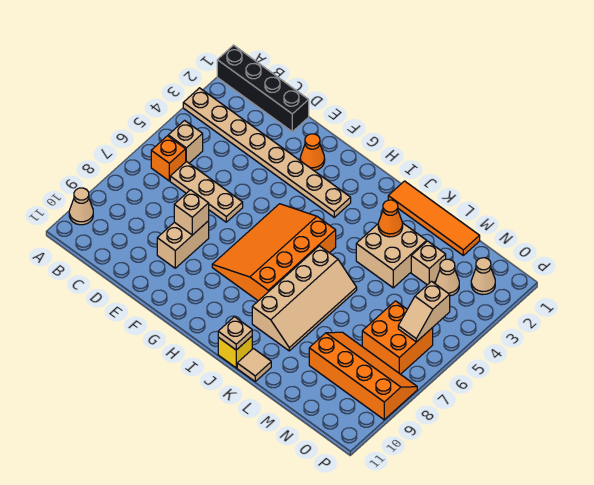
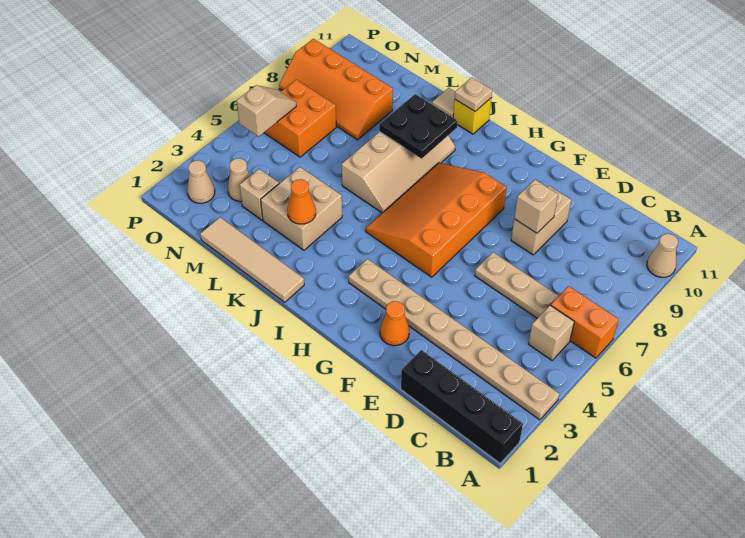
orange 1x1 brick [151,136,186,181] -> orange 1x2 brick [551,286,619,358]
orange 3x4 slope [212,204,336,301] -> orange 3x4 slope turned to [366,163,507,277]
orange 1x4 tile [388,181,480,255] -> tan 1x4 tile [200,217,304,302]
tan 2x4 slope [252,246,357,351] -> tan 2x4 slope turned to [342,132,455,213]
none -> black 2x2 plate [379,94,457,159]

